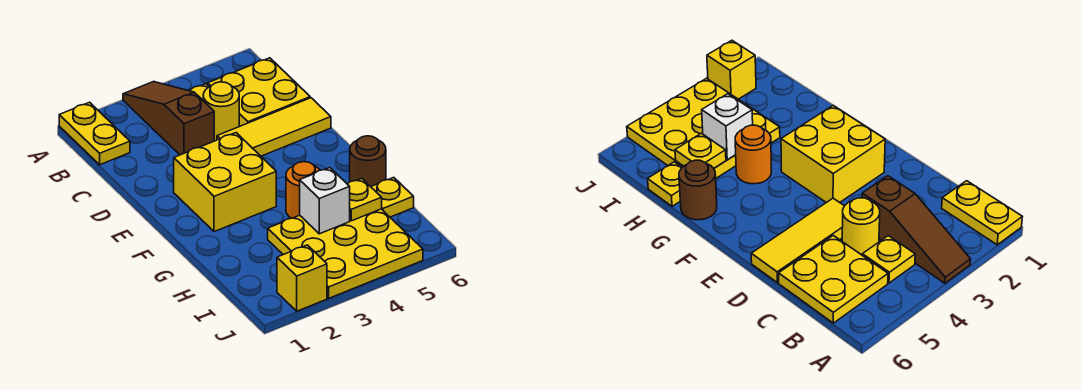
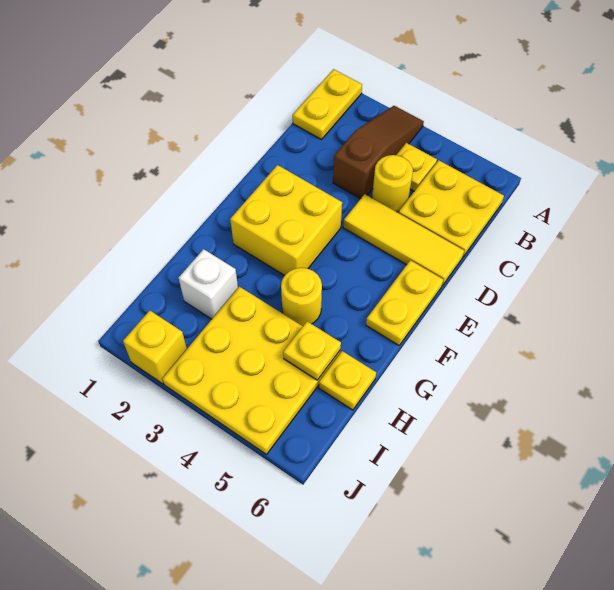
none -> yellow 1x2 plate [366,260,443,345]
orange 1x1 round brick [286,162,320,218] -> yellow 1x1 round brick [281,268,322,326]
brown 1x1 round brick [350,136,386,187] -> none
white 1x1 brick [300,168,350,234] -> white 1x1 brick moved to [179,249,238,319]

